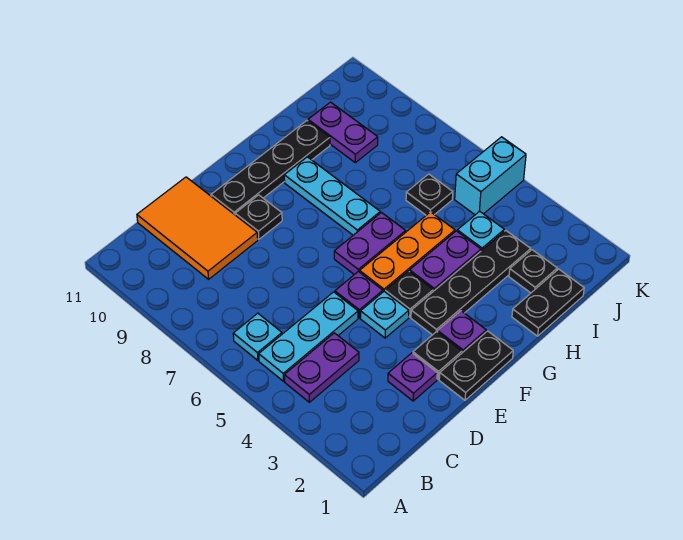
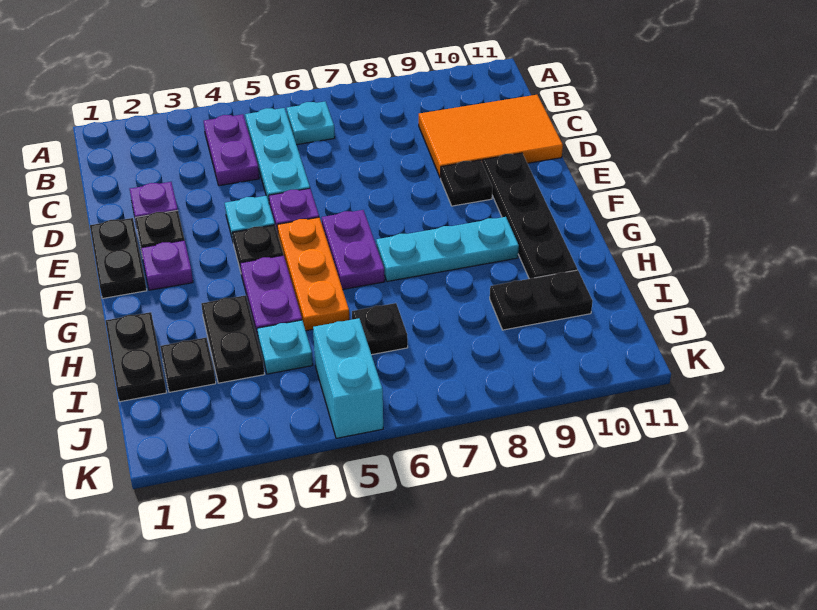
black 1x4 plate [411,230,531,335] -> black 1x2 plate [201,295,264,383]
purple 1x2 plate [308,102,378,163] -> black 1x2 plate [490,270,593,330]

